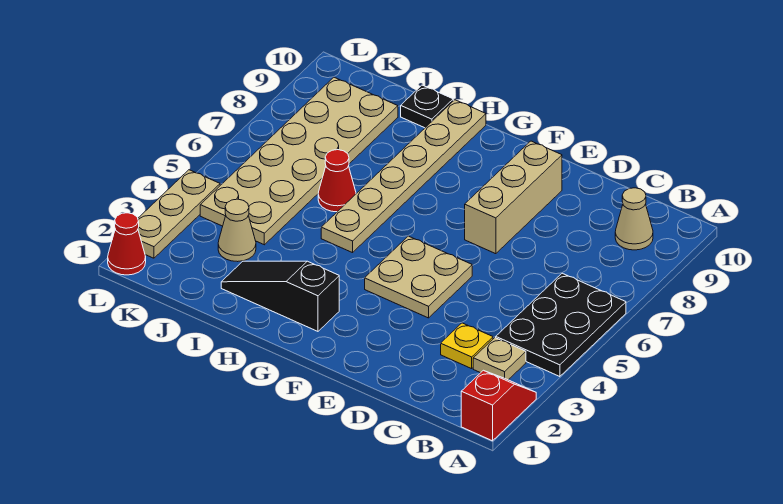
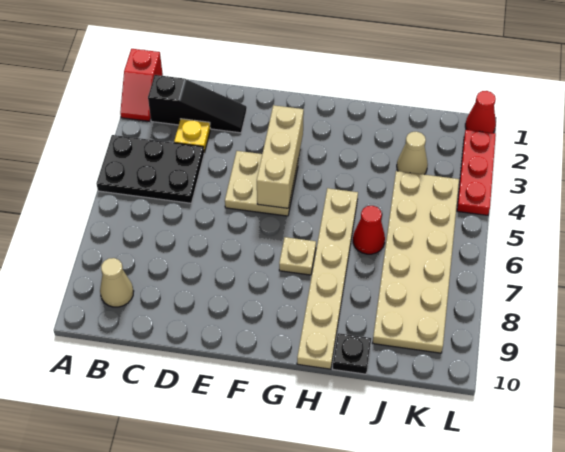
black 2x3 plate [496,273,626,377] -> black 2x3 plate turned to [96,135,204,203]
tan 1x1 plate [473,338,526,380] -> tan 1x1 plate moved to [279,237,316,275]
tan 1x3 brick [465,141,562,254] -> tan 1x3 brick moved to [257,105,304,208]
black 1x3 slope [221,261,339,331] -> black 1x3 slope moved to [148,75,247,133]
tan 1x3 plate [138,170,220,258] -> red 1x3 plate [457,130,496,215]

